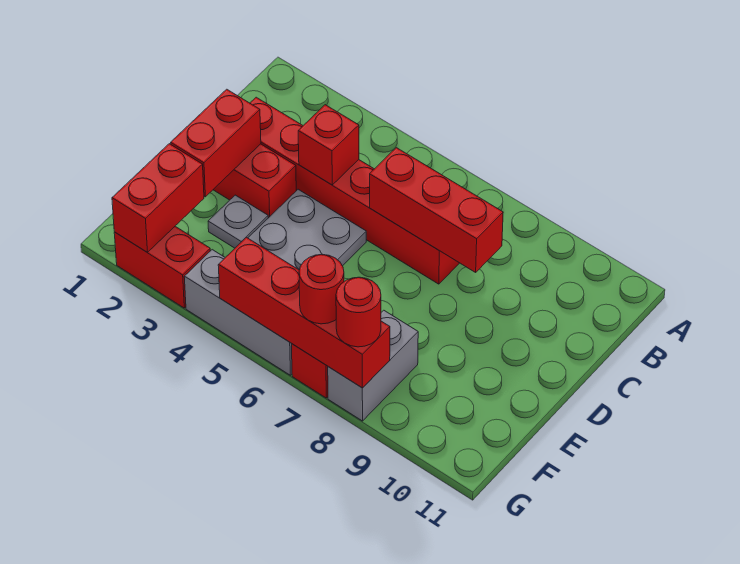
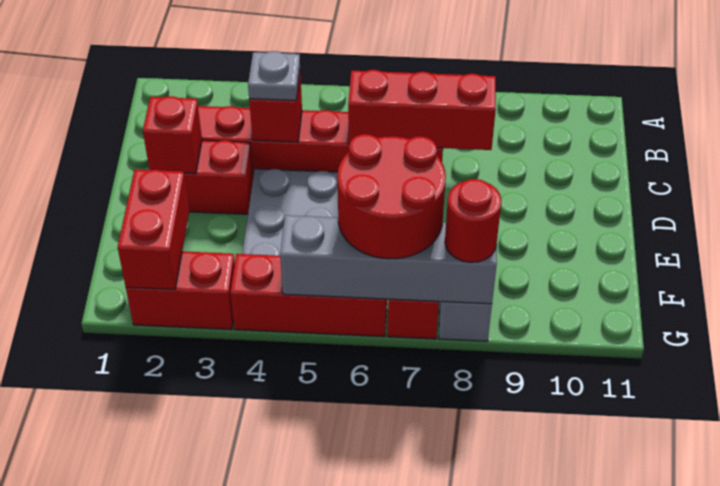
red 1x2 brick [171,89,261,197] -> red 1x1 brick [143,96,202,174]
grey 1x1 plate [208,195,268,248] -> grey 1x1 plate moved to [248,51,300,101]
grey 1x3 brick [184,250,292,375] -> red 1x3 brick [230,254,387,337]
red 1x4 brick [218,237,390,388] -> grey 1x4 brick [280,215,497,304]
red 1x1 round brick [299,254,344,324] -> red 2x2 round brick [338,134,446,259]

